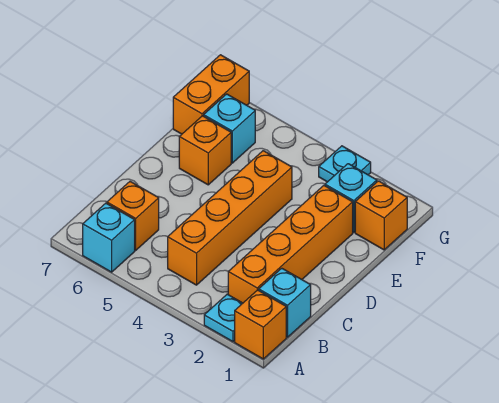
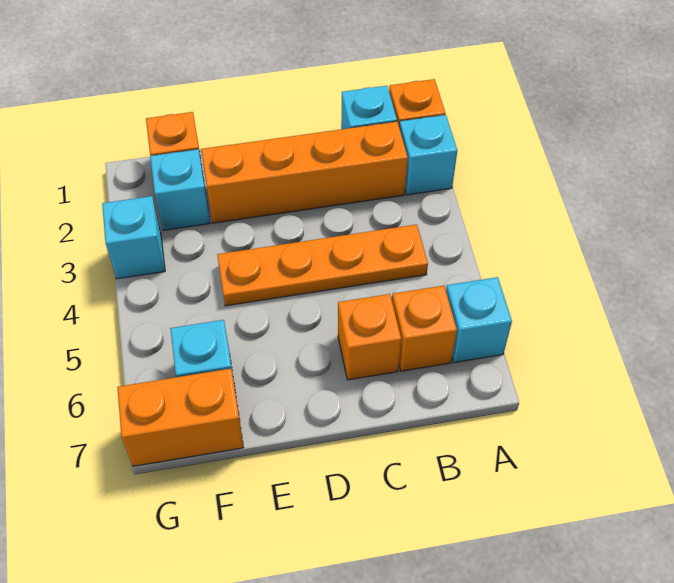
cyan 1x1 plate [204,294,243,342] -> cyan 1x1 brick [399,115,457,195]
orange 1x4 brick [168,151,292,285] -> orange 1x4 plate [217,224,428,306]
orange 1x1 brick [179,116,231,185] -> orange 1x1 brick moved to [338,294,401,380]
cyan 1x1 plate [319,146,371,182] -> cyan 1x1 brick [102,196,165,279]

